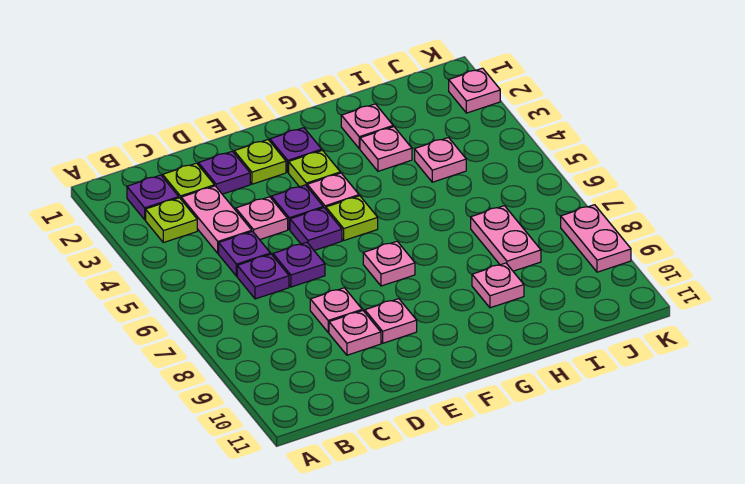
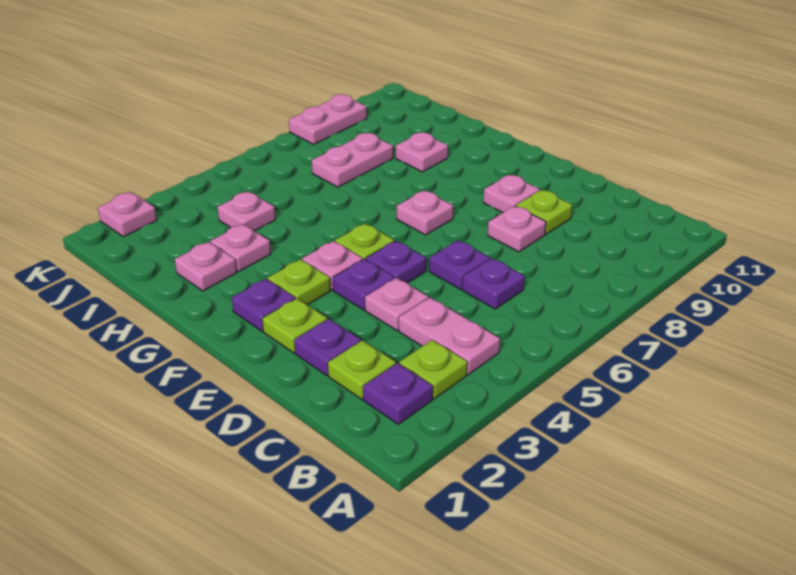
pink 1x2 plate [181,186,252,253] -> pink 1x2 plate turned to [399,298,500,374]
purple 1x1 plate [219,231,270,276] -> none
pink 1x1 plate [329,310,381,355] -> lime 1x1 plate [516,190,573,234]

